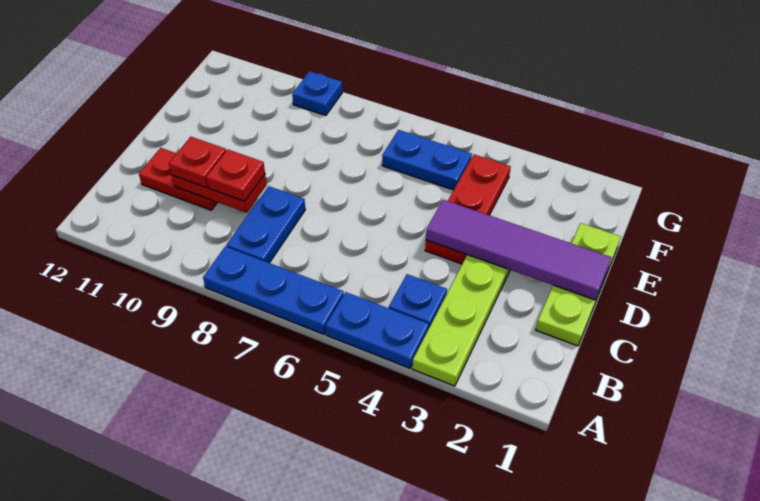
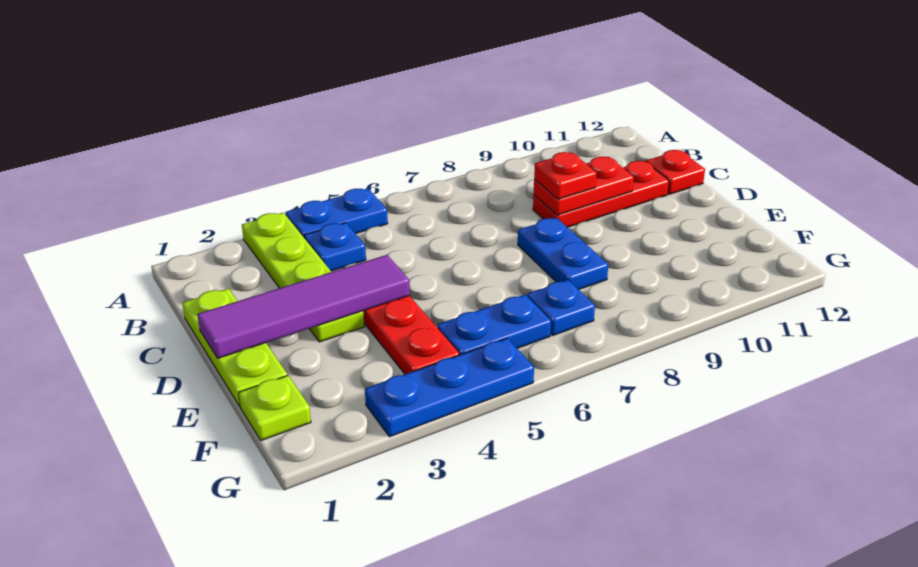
blue 1x3 plate [203,246,344,334] -> blue 1x3 plate moved to [365,338,534,437]
blue 1x2 plate [226,186,305,263] -> blue 1x2 plate moved to [518,218,608,289]
red 1x2 plate [139,148,218,210] -> red 1x3 plate [533,161,669,227]
red 1x1 plate [169,137,226,188] -> red 1x1 plate moved to [646,150,705,194]
none -> lime 1x1 plate [239,375,311,440]
blue 1x1 plate [292,71,342,115] -> blue 1x1 plate moved to [527,280,595,335]

